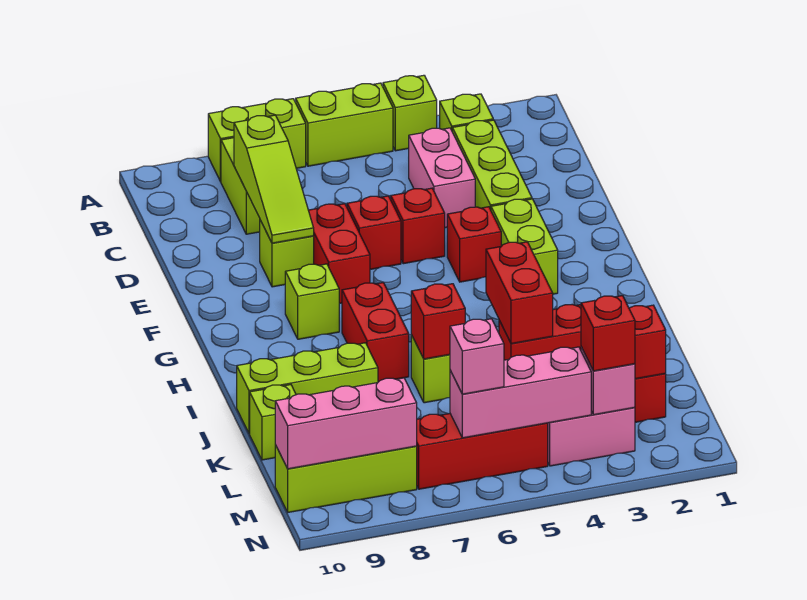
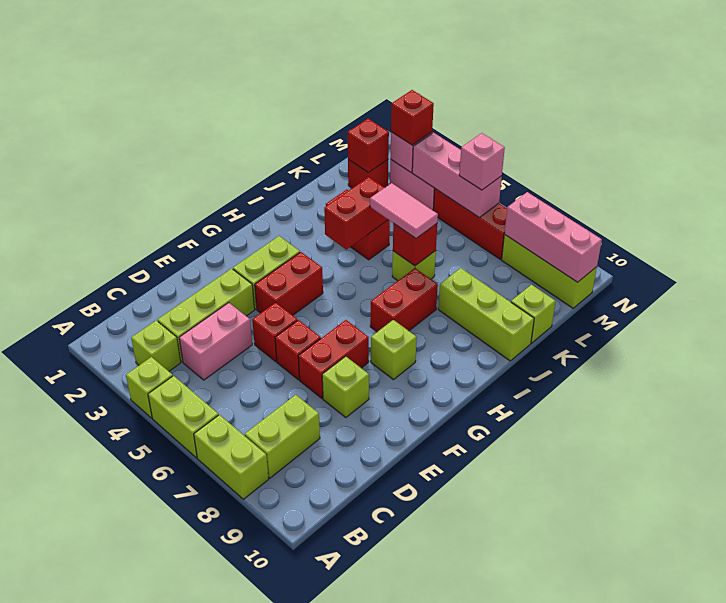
lime 1x3 slope [234,115,314,243] -> none
red 1x1 brick [447,207,501,282] -> red 1x2 brick [255,252,323,315]
none -> pink 1x2 tile [370,183,438,238]

